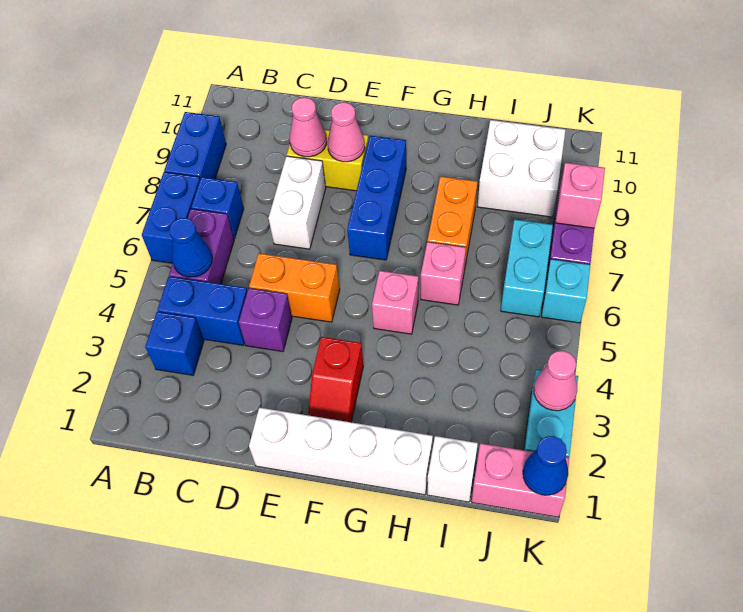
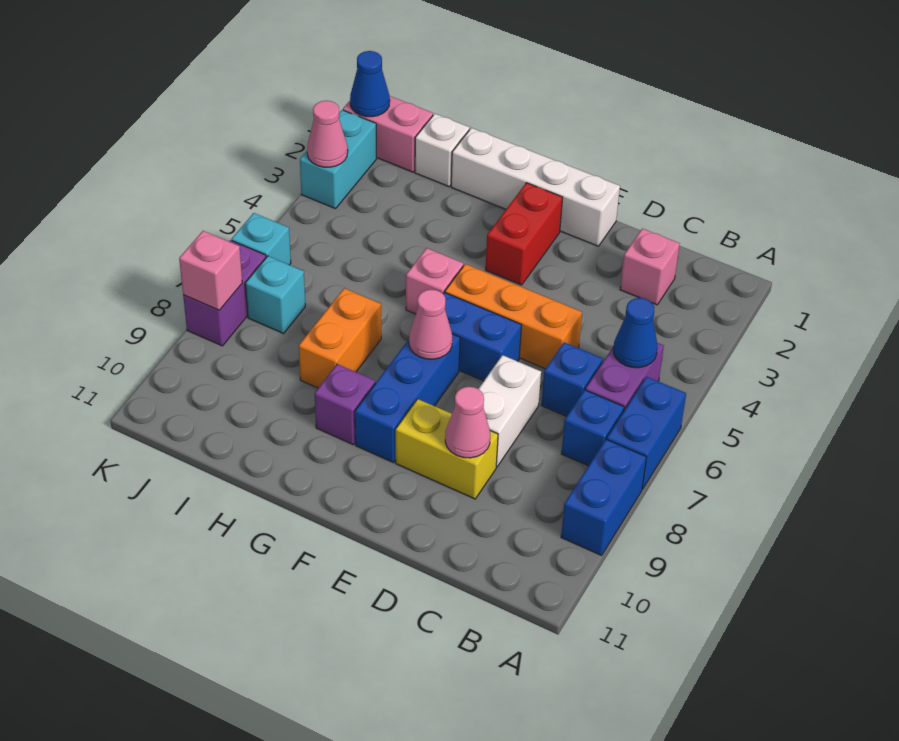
blue 1x1 brick [145,312,204,375] -> blue 1x1 brick moved to [541,342,603,416]
blue 1x2 brick [157,276,247,345] -> blue 1x2 brick moved to [443,292,522,381]
purple 1x1 brick [239,288,292,352] -> purple 1x1 brick moved to [315,364,375,445]
orange 1x2 brick [249,253,340,322] -> orange 1x3 brick [445,264,582,369]
pink 1x1 cone [328,102,365,162] -> pink 1x1 cone moved to [409,290,452,359]
red 1x2 slope [308,337,363,422] -> red 1x2 brick [485,183,563,285]
pink 1x1 brick [421,242,466,305] -> pink 1x1 brick moved to [620,229,680,305]
white 2x2 brick [478,120,565,217] -> none
cyan 1x2 brick [501,219,553,317] -> cyan 1x1 brick [245,256,305,333]

